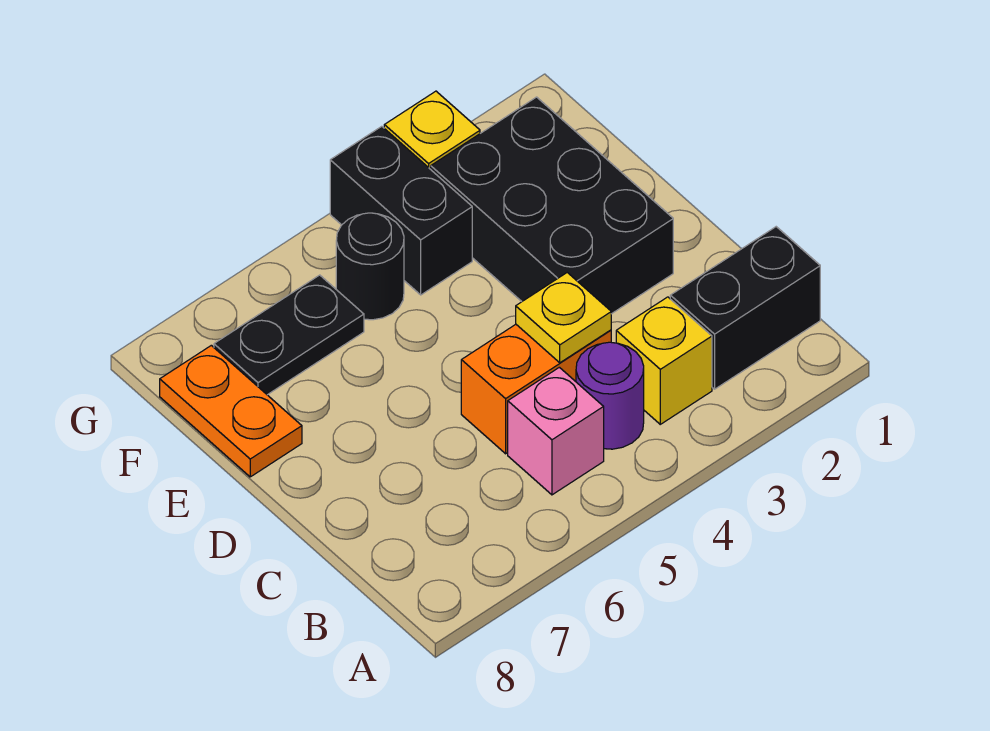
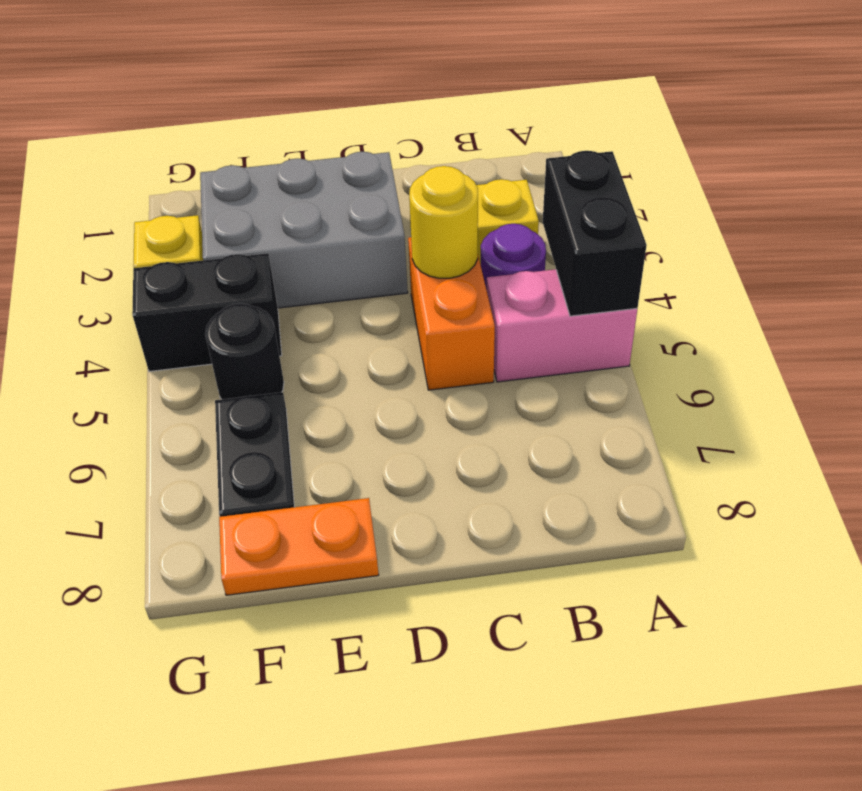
black 1x2 brick [670,227,820,389] -> black 1x2 brick moved to [543,151,647,316]
pink 1x1 brick [508,367,604,495] -> pink 1x2 brick [487,269,637,382]
yellow 1x1 plate [516,273,611,363] -> yellow 1x1 round brick [409,166,478,278]
black 2x3 brick [431,97,673,314] -> grey 2x3 brick [200,152,408,308]

